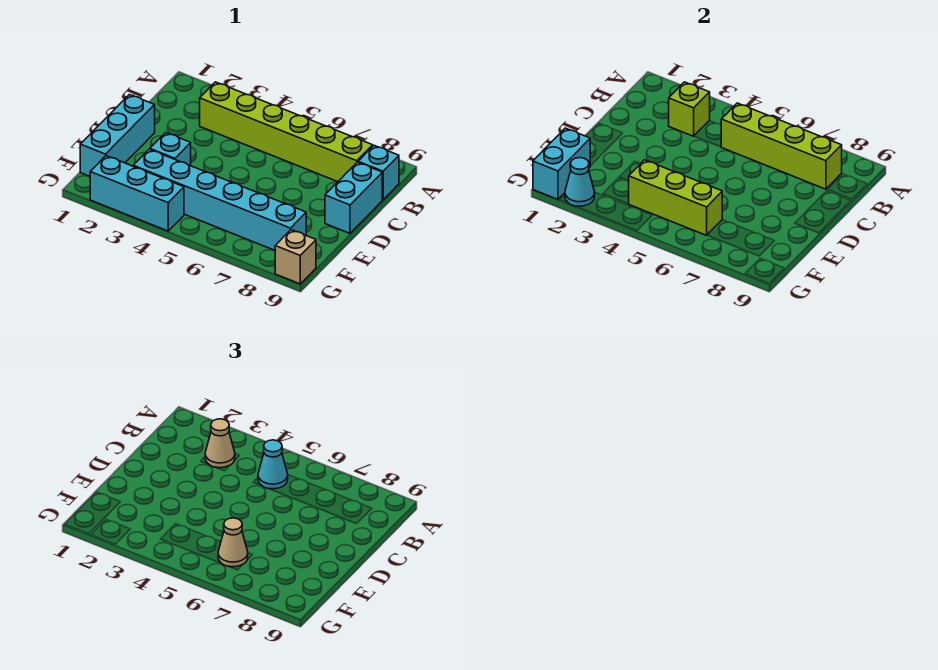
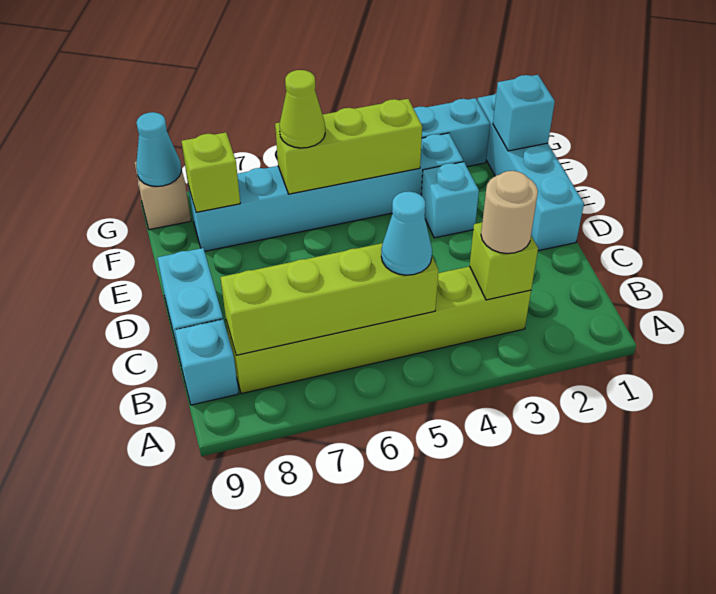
tan 1x1 cone [205,419,235,468] -> tan 1x1 round brick [481,171,538,254]
cyan 1x3 brick [80,95,155,176] -> cyan 1x4 brick [477,93,584,251]
cyan 1x2 brick [533,128,590,199] -> cyan 1x1 brick [493,75,555,151]
tan 1x1 cone [218,518,248,567] -> lime 1x1 cone [279,70,325,148]
none -> lime 1x1 brick [182,132,240,212]
cyan 1x1 cone [565,158,595,206] -> cyan 1x1 cone moved to [136,112,181,186]

